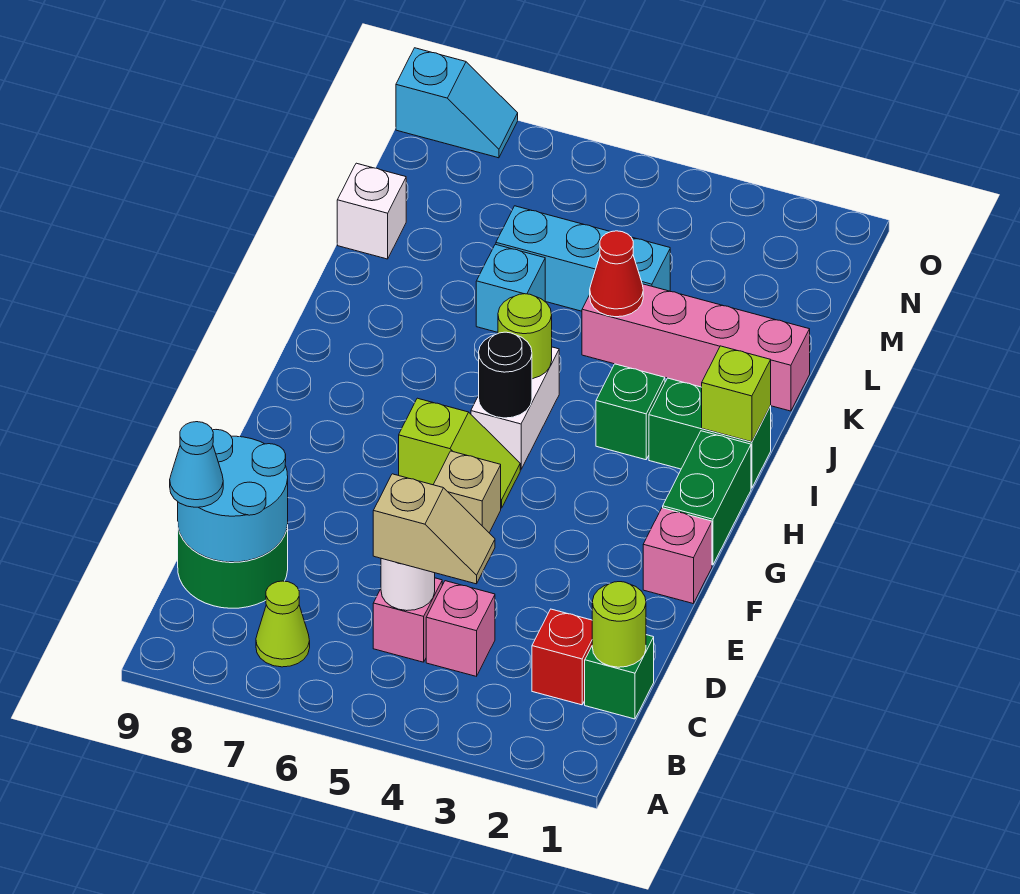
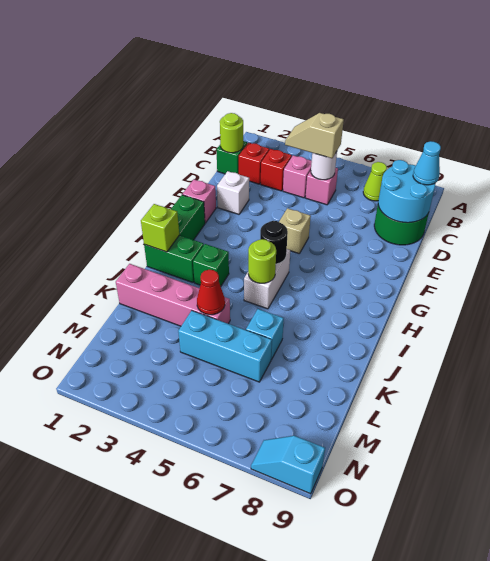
none -> red 1x1 brick [261,149,292,191]
lime 1x2 slope [399,398,520,508] -> none
white 1x1 brick [337,163,406,259] -> white 1x1 brick moved to [217,171,249,214]

